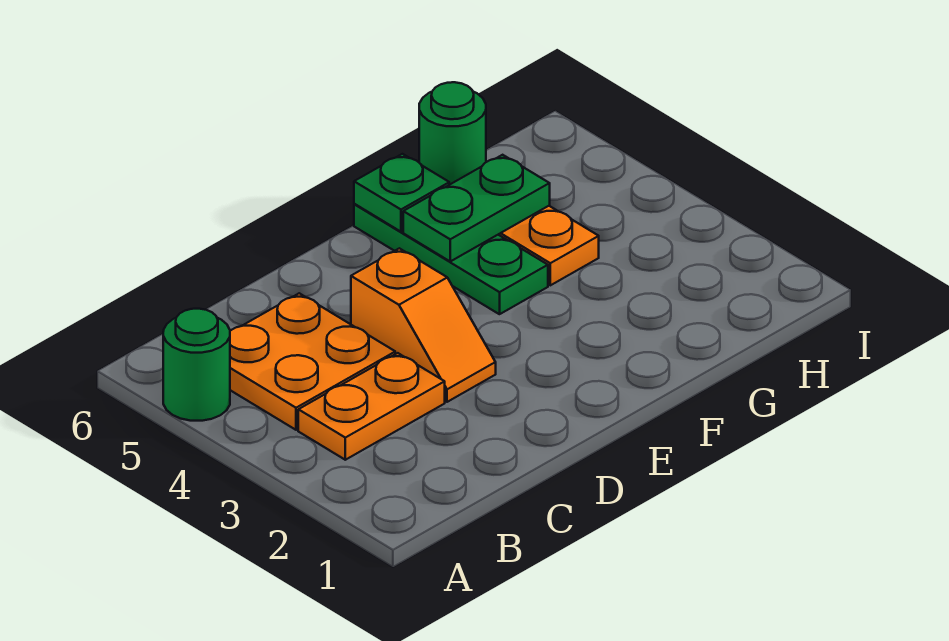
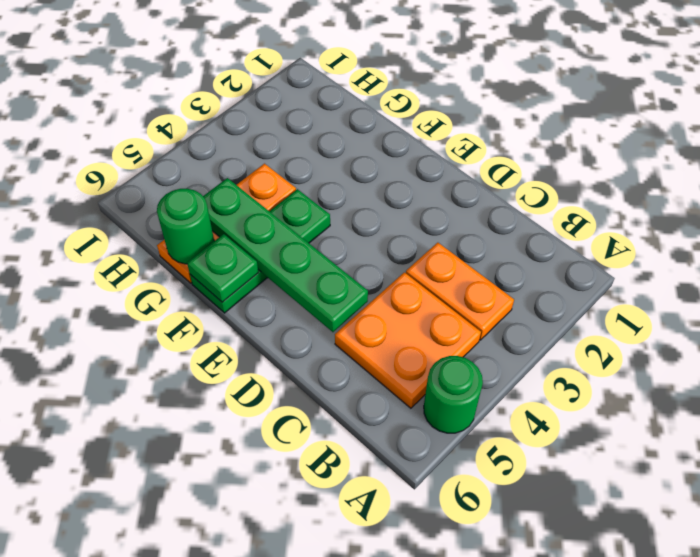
orange 1x2 slope [351,248,496,402] -> none
green 1x2 plate [403,155,550,261] -> green 1x4 plate [203,178,368,332]

